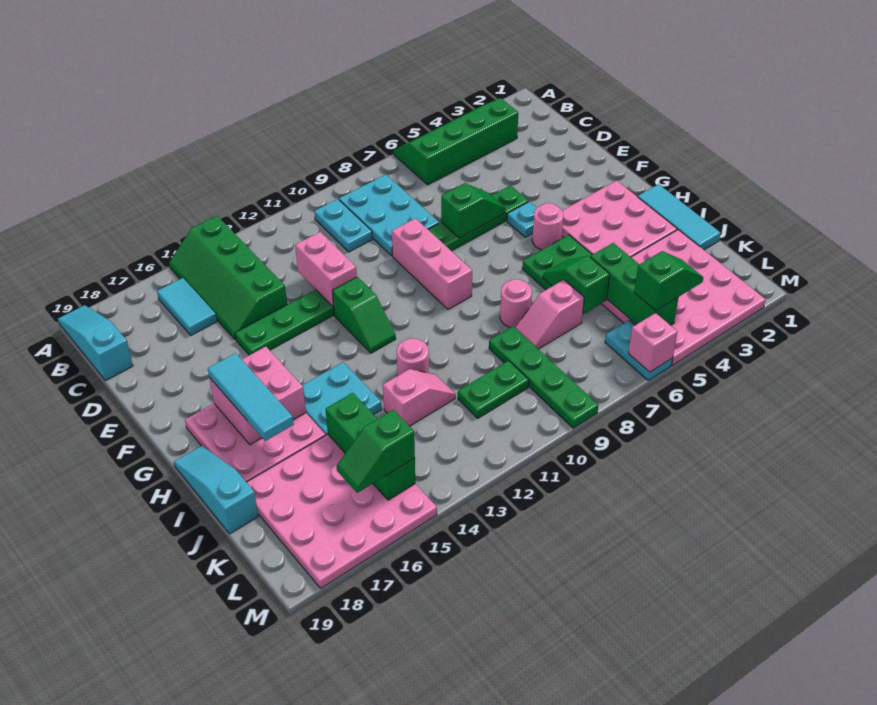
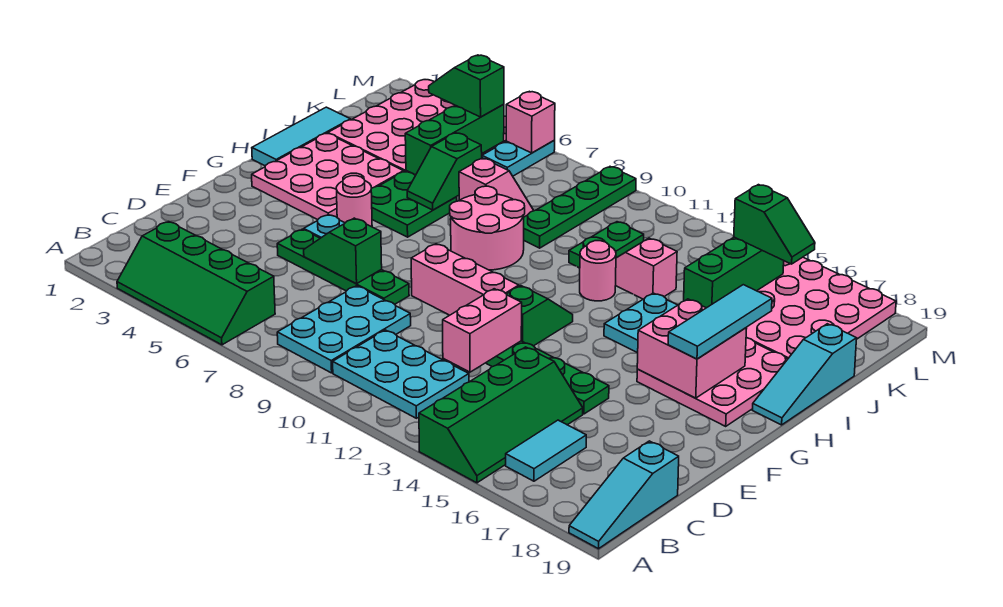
cyan 1x2 plate [314,199,372,252] -> cyan 2x3 plate [333,330,469,418]
pink 1x3 brick [392,218,472,310] -> pink 1x3 brick turned to [411,244,519,315]
pink 1x1 round brick [500,279,532,328] -> pink 2x2 round brick [450,186,525,270]
green 1x2 plate [458,361,529,418] -> green 1x2 plate turned to [569,222,644,268]

